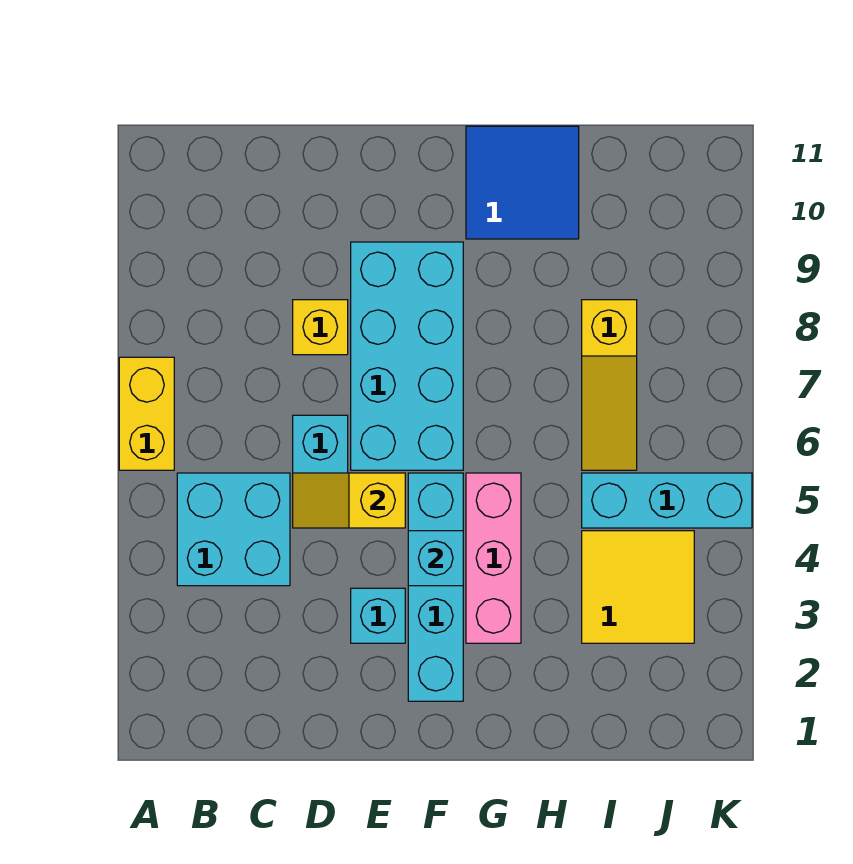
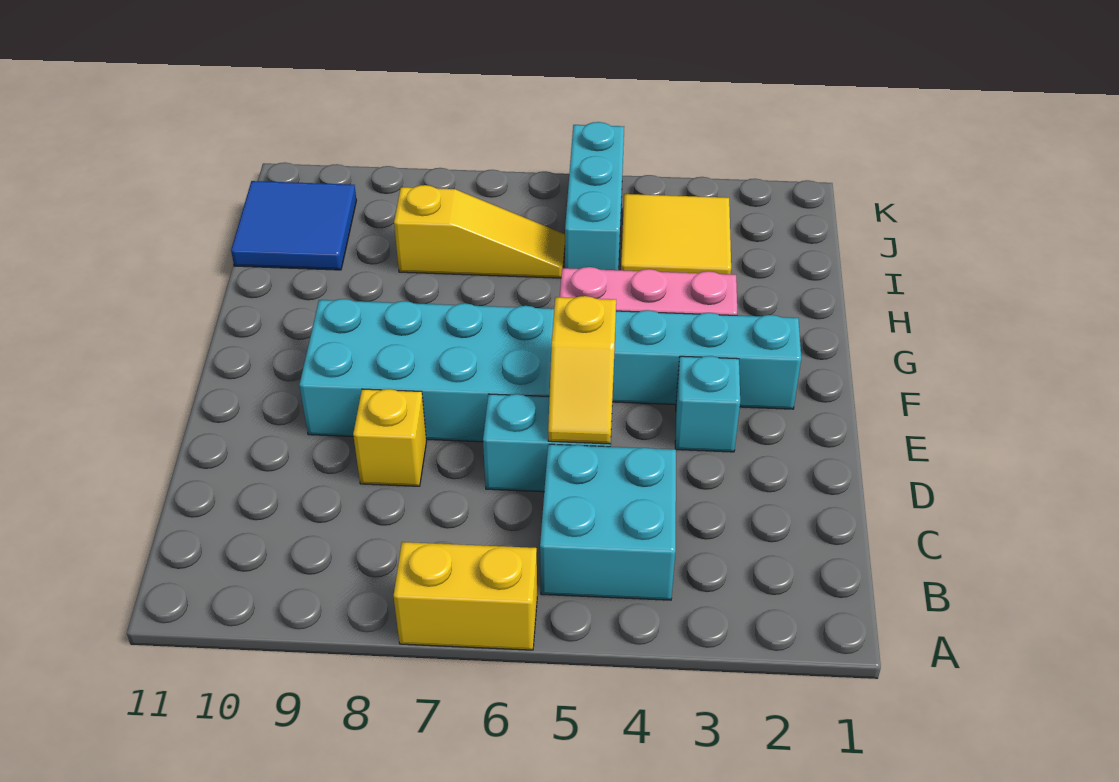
cyan 1x1 brick [408,531,463,586] -> none
blue 2x2 tile [466,126,579,239] -> blue 2x2 tile moved to [231,181,356,270]

